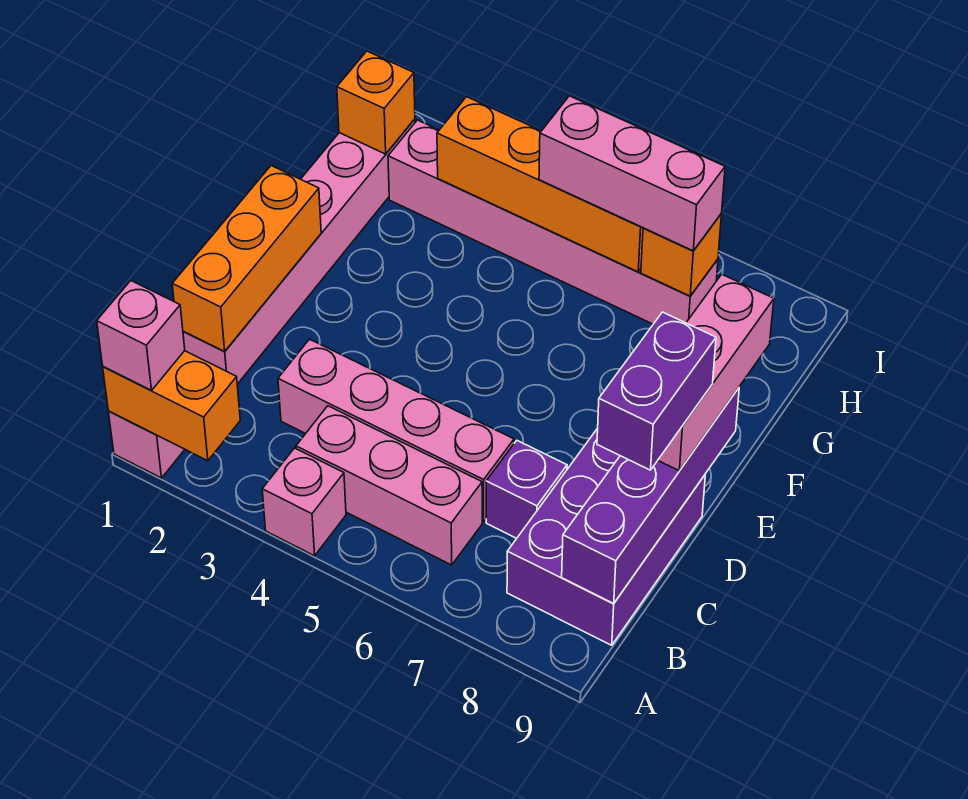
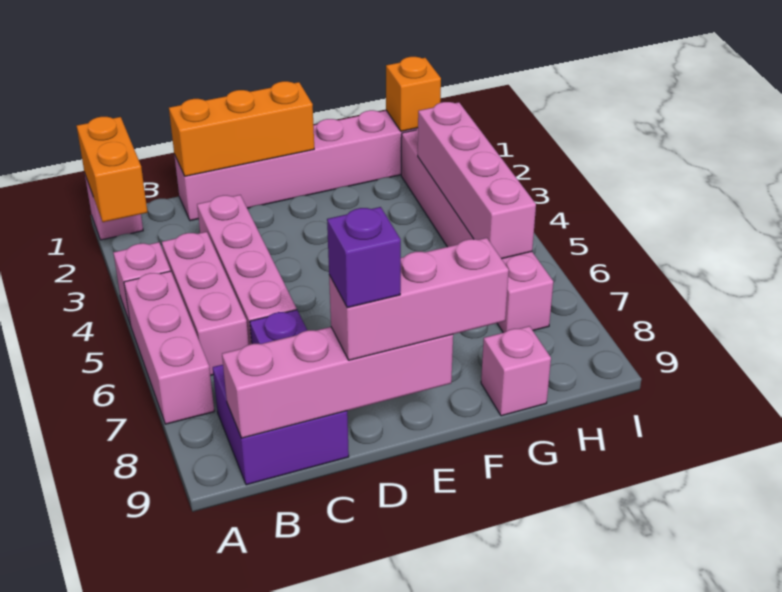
pink 1x1 brick [97,281,185,390] -> pink 1x1 brick moved to [481,326,551,416]
purple 2x3 brick [507,428,705,645] -> purple 2x2 brick [213,365,349,485]
purple 1x4 brick [562,388,739,603] -> pink 1x4 brick [222,327,453,438]
purple 1x2 brick [597,312,716,470] -> purple 1x1 brick [327,207,401,308]
orange 1x4 brick [437,97,643,272] -> pink 1x4 brick [418,102,536,259]
pink 1x3 brick [539,96,725,251] -> pink 1x3 brick moved to [124,271,214,424]
orange 1x1 brick [641,214,721,296] -> none

